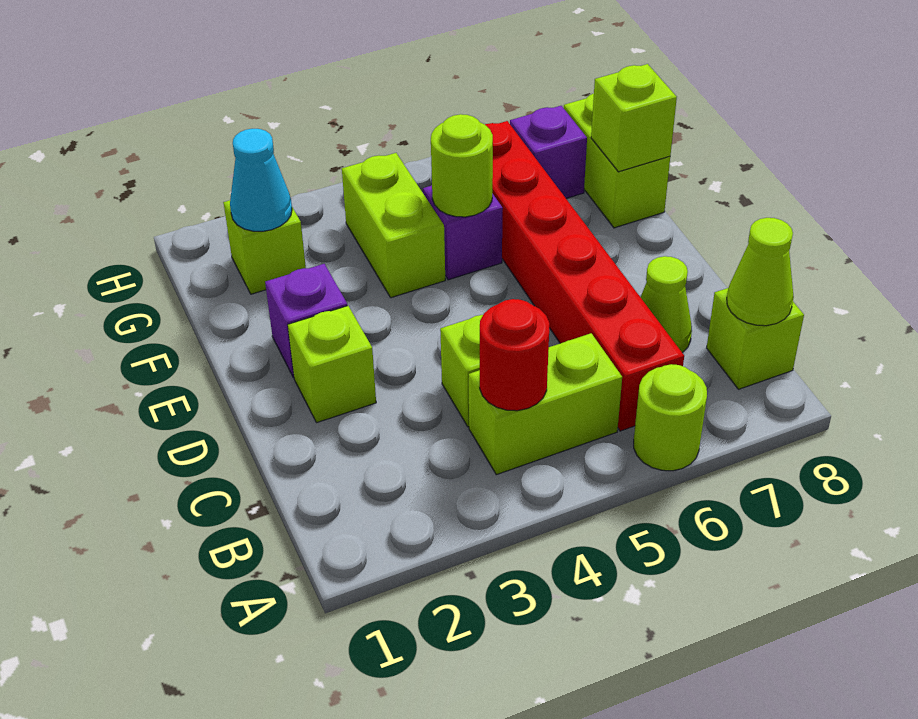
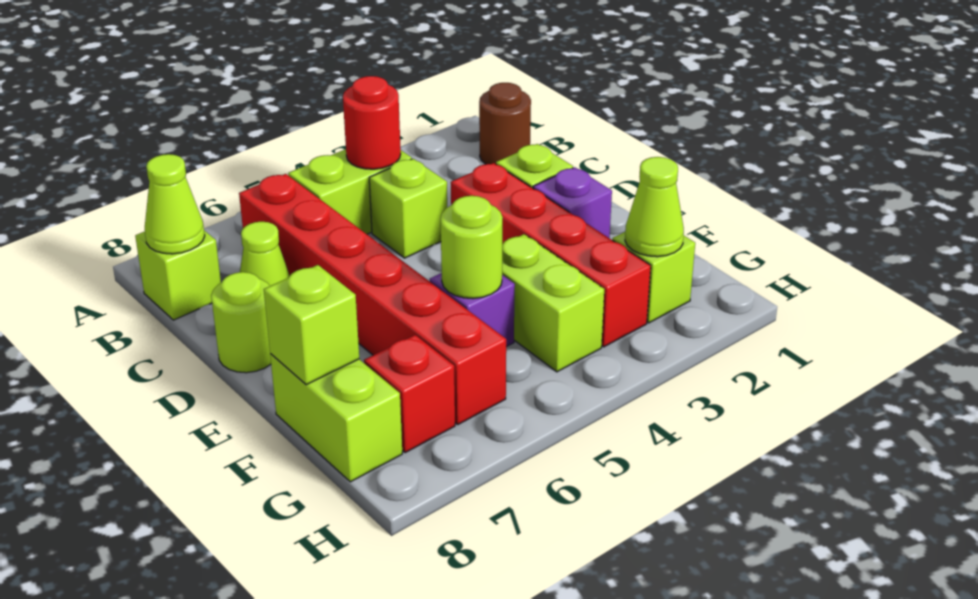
lime 1x1 round brick [634,364,707,471] -> lime 1x1 round brick moved to [211,272,271,373]
none -> brown 1x1 round brick [479,83,531,164]
none -> red 1x4 brick [451,163,651,347]
cyan 1x1 cone [230,129,292,231] -> lime 1x1 cone [625,157,684,257]
purple 1x1 brick [510,106,587,198] -> red 1x1 brick [364,335,455,453]

